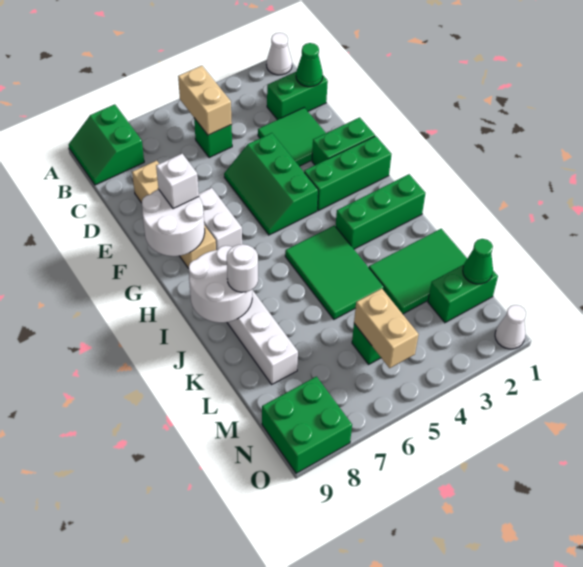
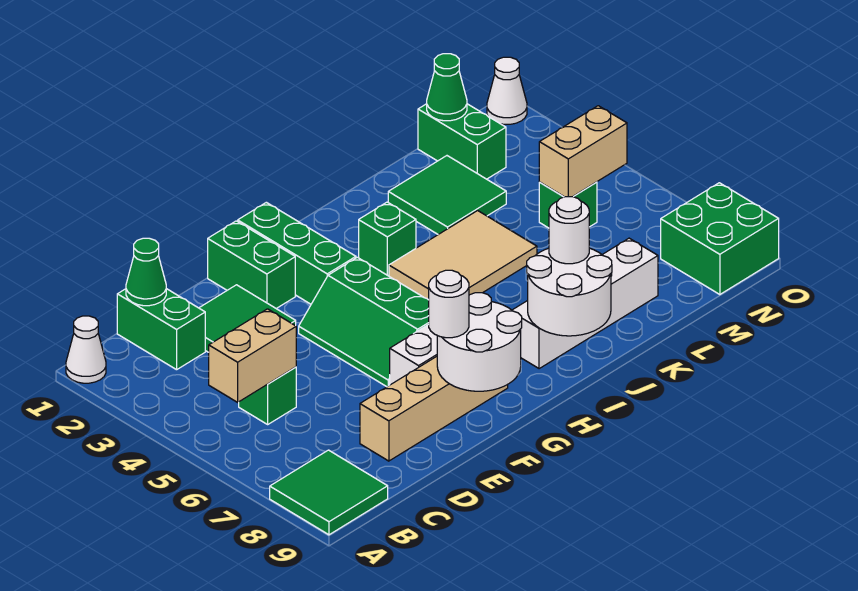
green 2x2 slope [69,104,144,185] -> green 2x2 tile [270,450,388,535]
green 2x3 slope [224,133,318,235] -> green 2x3 slope turned to [299,257,429,387]
white 1x1 brick [156,154,199,209] -> white 1x1 round brick [429,270,469,338]
green 1x3 brick [336,174,425,249] -> green 1x1 brick [359,202,416,276]
green 2x3 tile [285,225,384,319] -> tan 2x3 tile [389,211,537,300]
green 2x3 tile [369,229,467,314] -> green 2x2 tile [388,156,506,234]

